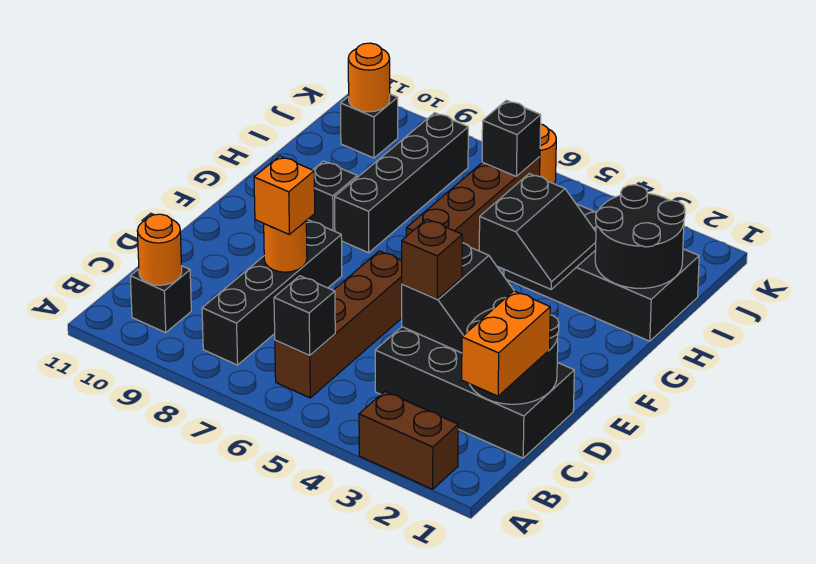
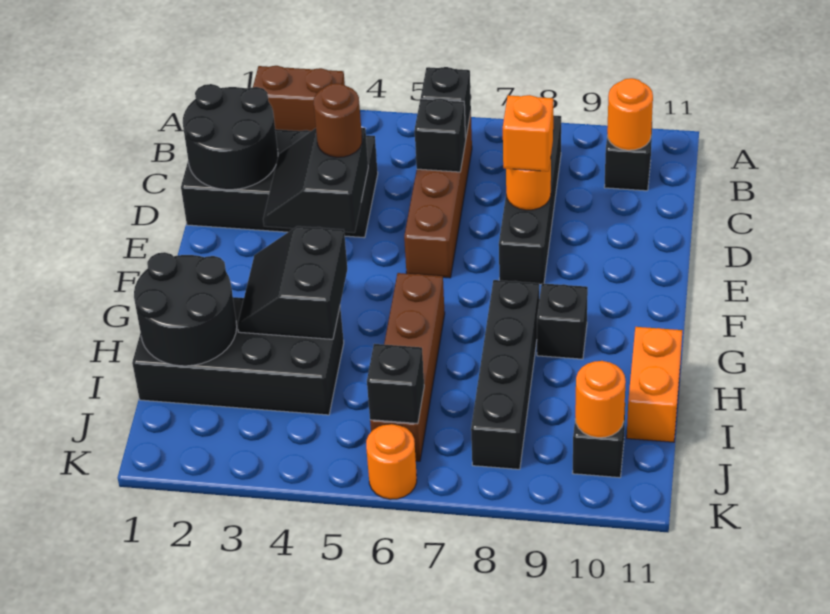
orange 1x2 brick [462,291,550,396] -> orange 1x2 brick moved to [627,327,683,442]
none -> black 1x1 brick [415,99,466,172]
brown 1x1 brick [402,219,462,299] -> brown 1x1 round brick [314,83,362,157]

